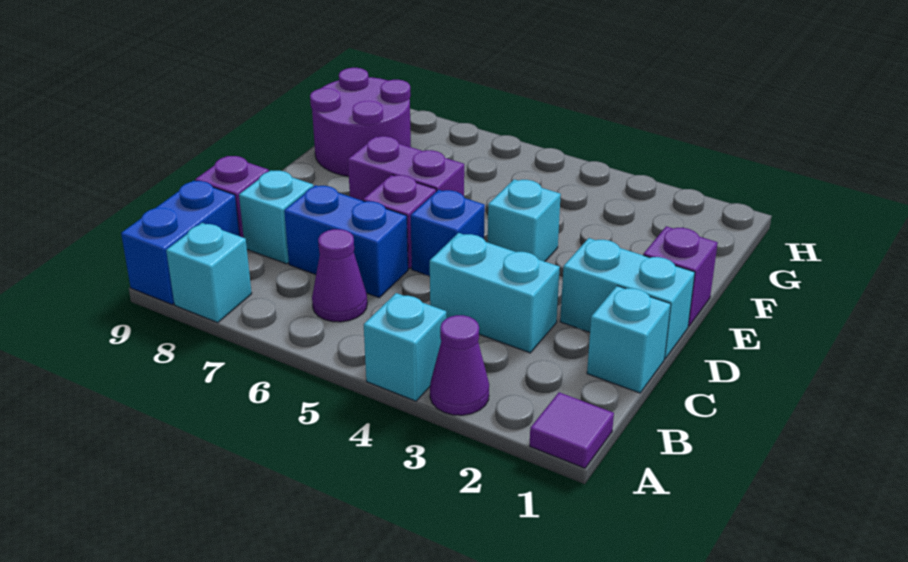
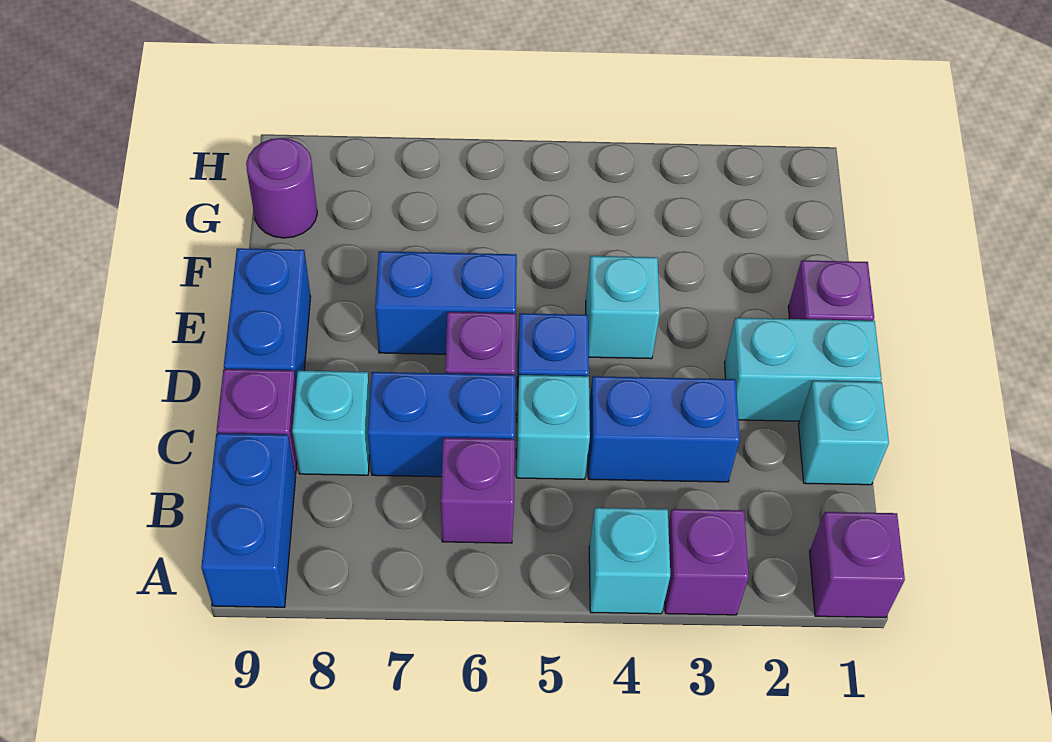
purple 1x1 tile [530,392,614,468] -> purple 1x1 brick [809,512,905,618]
purple 1x1 cone [430,315,489,415] -> purple 1x1 brick [665,509,749,615]
cyan 1x1 brick [166,223,252,322] -> cyan 1x1 brick moved to [516,375,590,479]
purple 1x1 cone [312,229,367,322] -> purple 1x1 brick [441,438,515,543]
cyan 1x2 brick [430,233,560,353] -> blue 1x2 brick [588,376,740,482]
none -> blue 1x2 brick [224,248,311,381]
purple 1x2 brick [348,136,464,201] -> blue 1x2 brick [375,251,517,354]
purple 2x2 round brick [310,68,411,176] -> purple 1x1 round brick [246,138,317,238]

